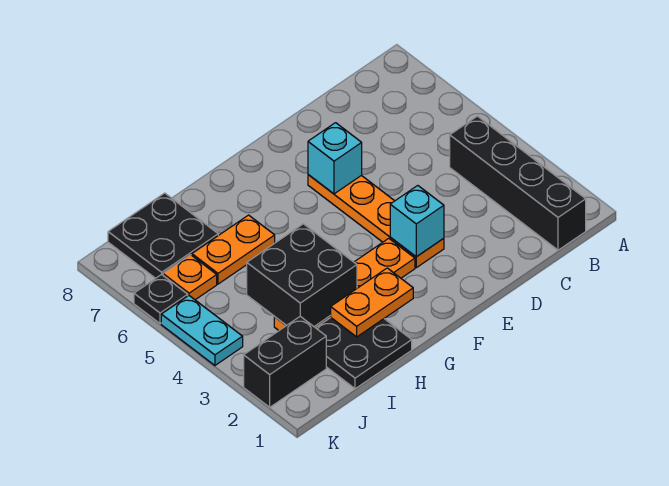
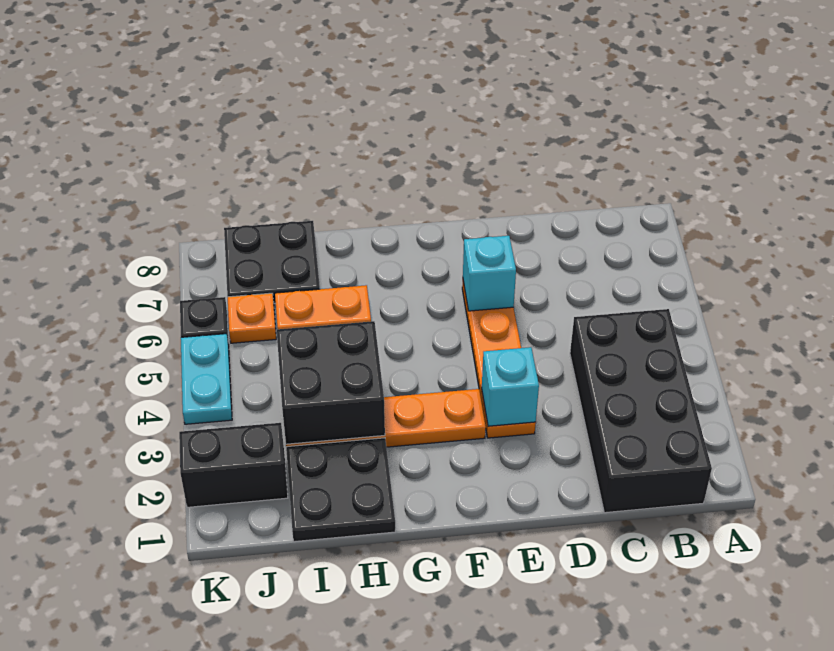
black 1x4 brick [450,116,586,250] -> black 2x4 brick [570,309,712,513]
orange 1x2 plate [330,268,413,337] -> none

